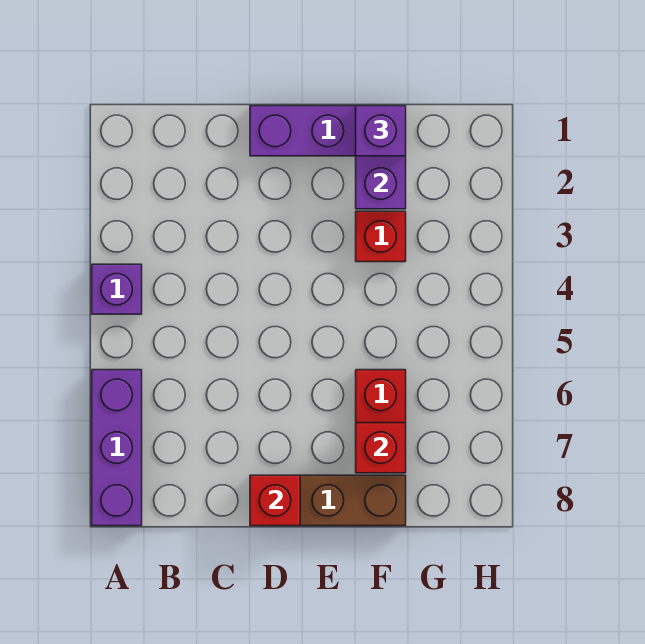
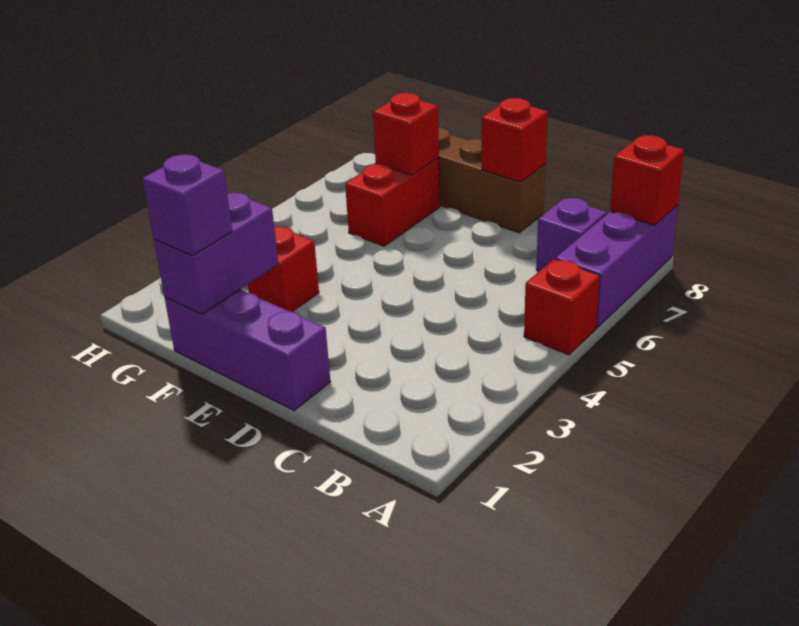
purple 1x1 brick [92,264,142,314] -> purple 1x1 brick moved to [536,198,607,271]
none -> red 1x1 brick [524,259,600,355]
none -> red 1x1 brick [610,135,684,225]

